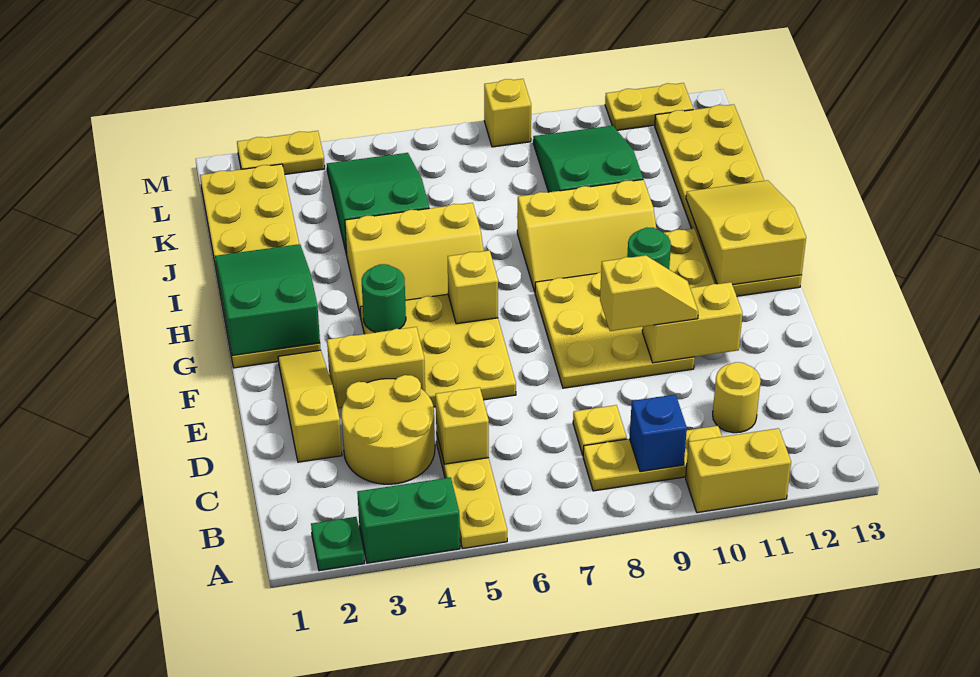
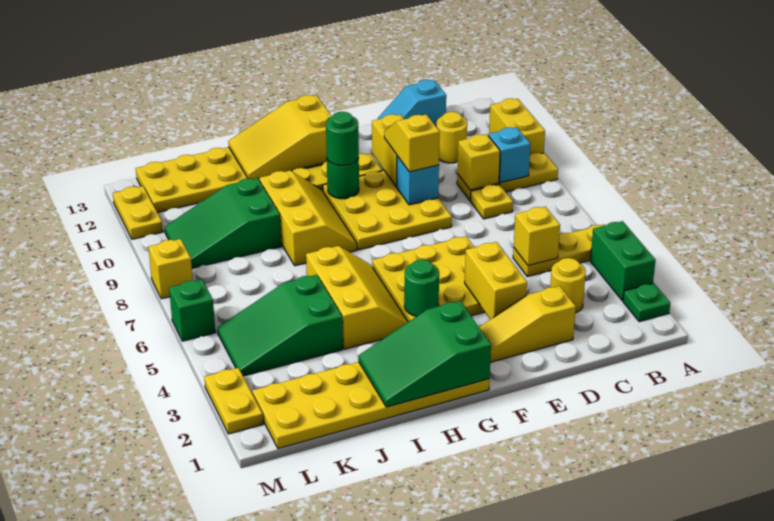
yellow 1x3 plate [583,426,722,491] -> yellow 1x3 plate turned to [457,153,558,201]
blue 1x1 brick [630,395,687,472] -> cyan 1x1 brick [488,127,530,183]
yellow 2x2 round brick [342,375,435,484] -> yellow 1x1 round brick [550,258,586,313]
none -> cyan 1x2 slope [378,80,446,127]
none -> cyan 1x1 brick [397,156,439,205]
yellow 1x1 brick [448,250,498,324] -> yellow 1x1 brick moved to [457,134,500,190]
none -> green 1x1 round brick [326,112,359,166]
none -> green 1x1 brick [169,279,215,341]

